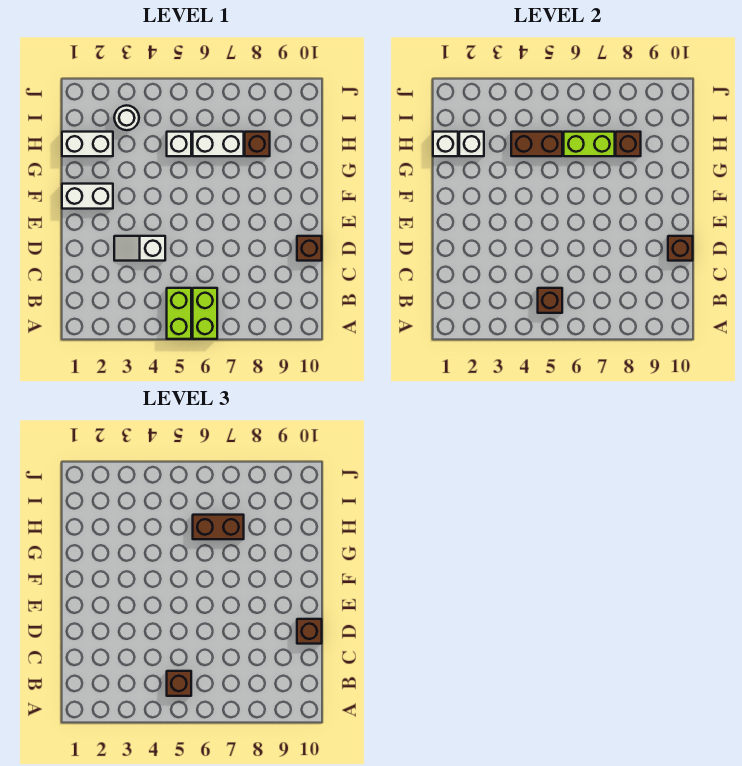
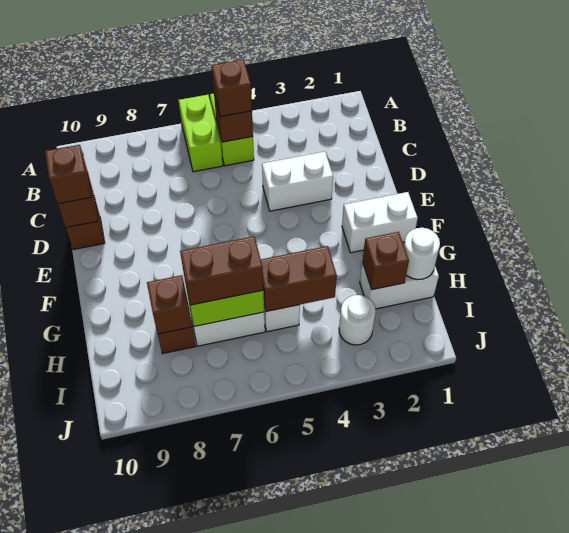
white 1x2 slope [114,236,165,261] -> white 1x2 brick [262,152,333,211]
white 1x1 brick [433,132,458,156] -> white 1x1 round brick [404,228,440,280]
white 1x1 brick [459,132,484,156] -> brown 1x1 brick [362,232,409,290]

